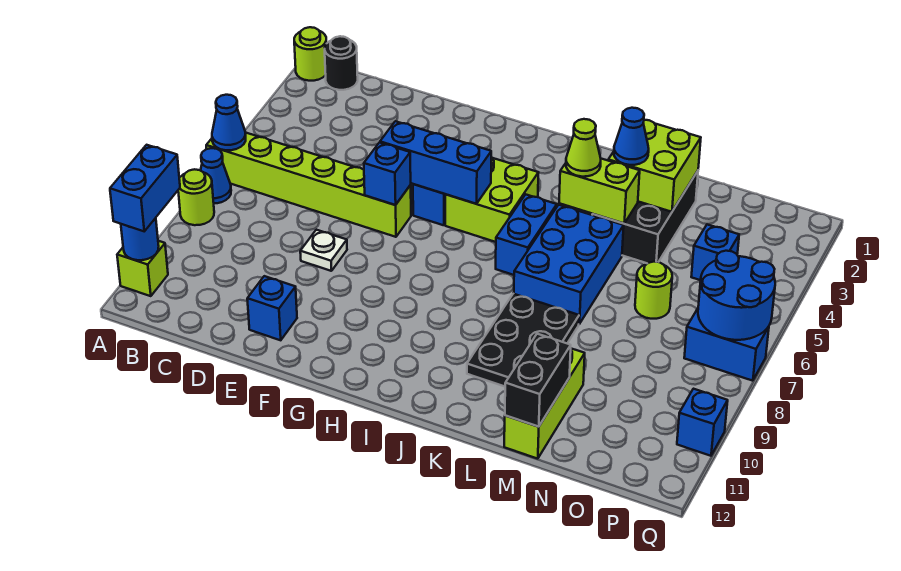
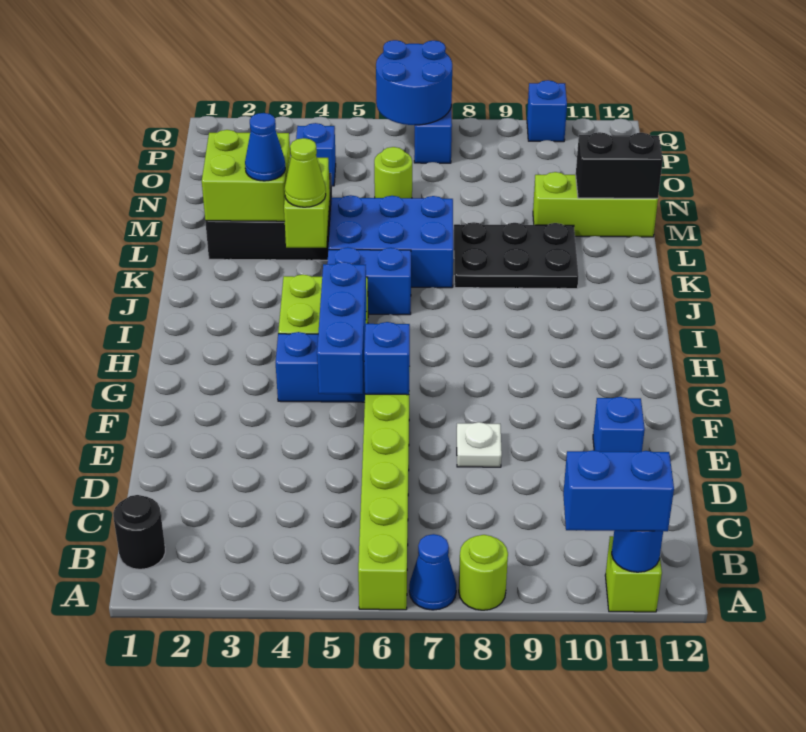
lime 1x1 round brick [294,27,327,81] -> none
blue 1x1 cone [212,95,246,150] -> none

